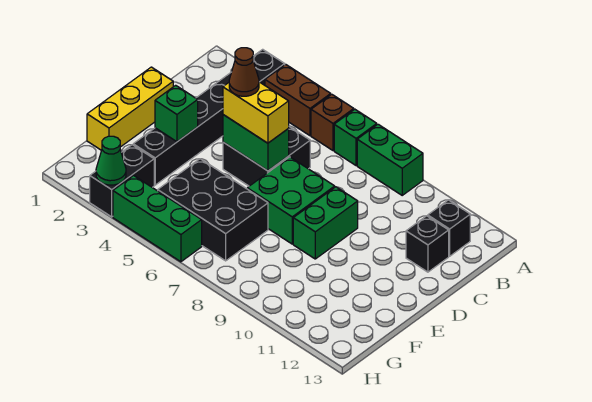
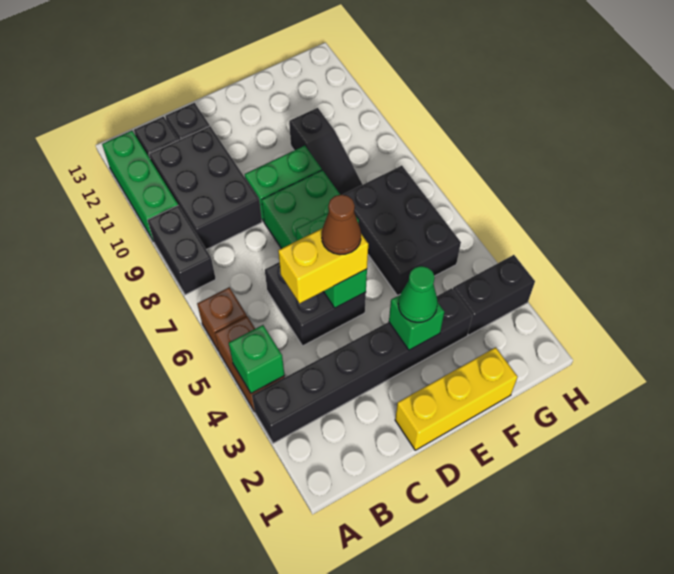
green 1x1 brick [334,109,377,166] -> green 1x1 brick moved to [229,325,284,393]
green 1x2 brick [357,124,423,195] -> black 1x2 brick [147,205,216,295]
none -> black 2x3 brick [149,126,262,250]
yellow 1x2 brick [223,82,289,143] -> yellow 1x2 brick turned to [278,228,368,303]
none -> black 1x3 slope [289,108,363,195]
green 1x1 cone [96,136,126,185] -> green 1x1 cone moved to [398,266,438,322]
green 1x3 brick [113,176,202,262] -> green 1x3 brick moved to [102,131,178,240]

